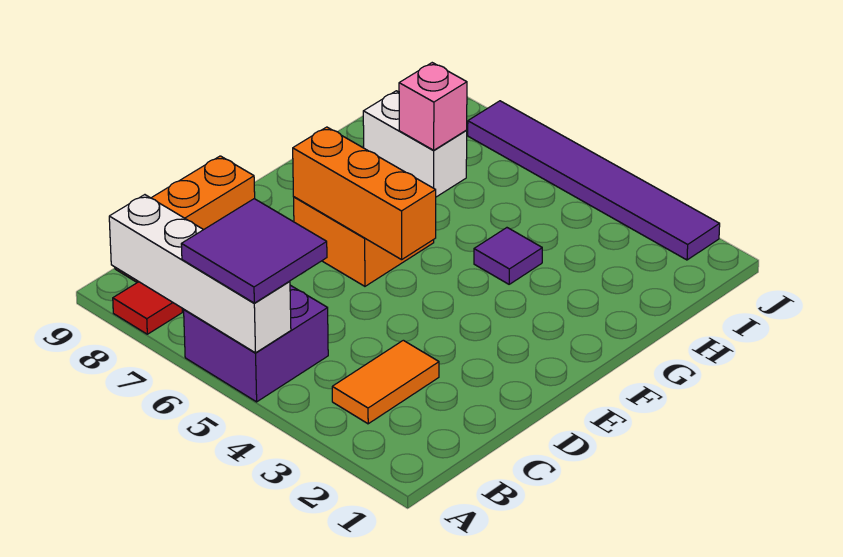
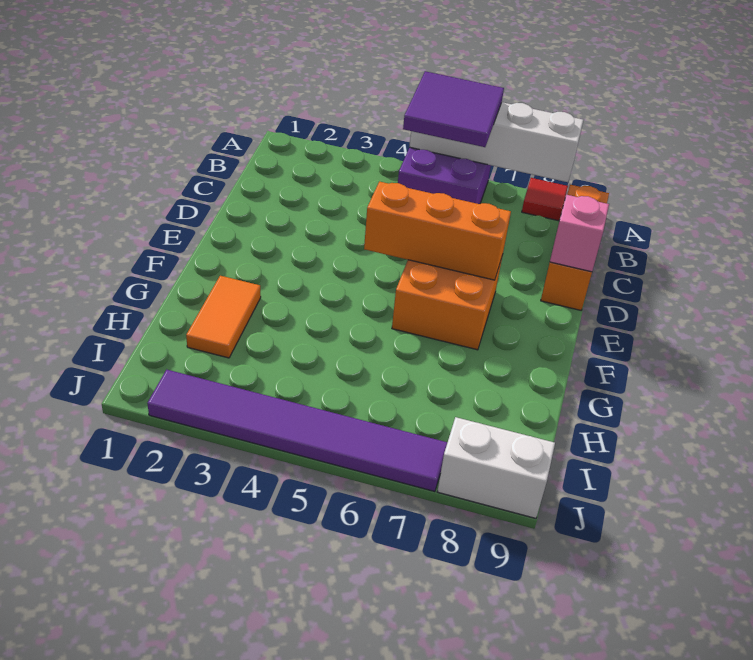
orange 1x2 tile [332,340,439,424] -> orange 1x2 tile moved to [186,276,261,358]
purple 1x1 tile [474,228,542,284] -> none
white 1x2 brick [363,91,467,197] -> white 1x2 brick moved to [437,417,555,518]
pink 1x1 brick [399,63,467,150] -> pink 1x1 brick moved to [550,195,609,272]

